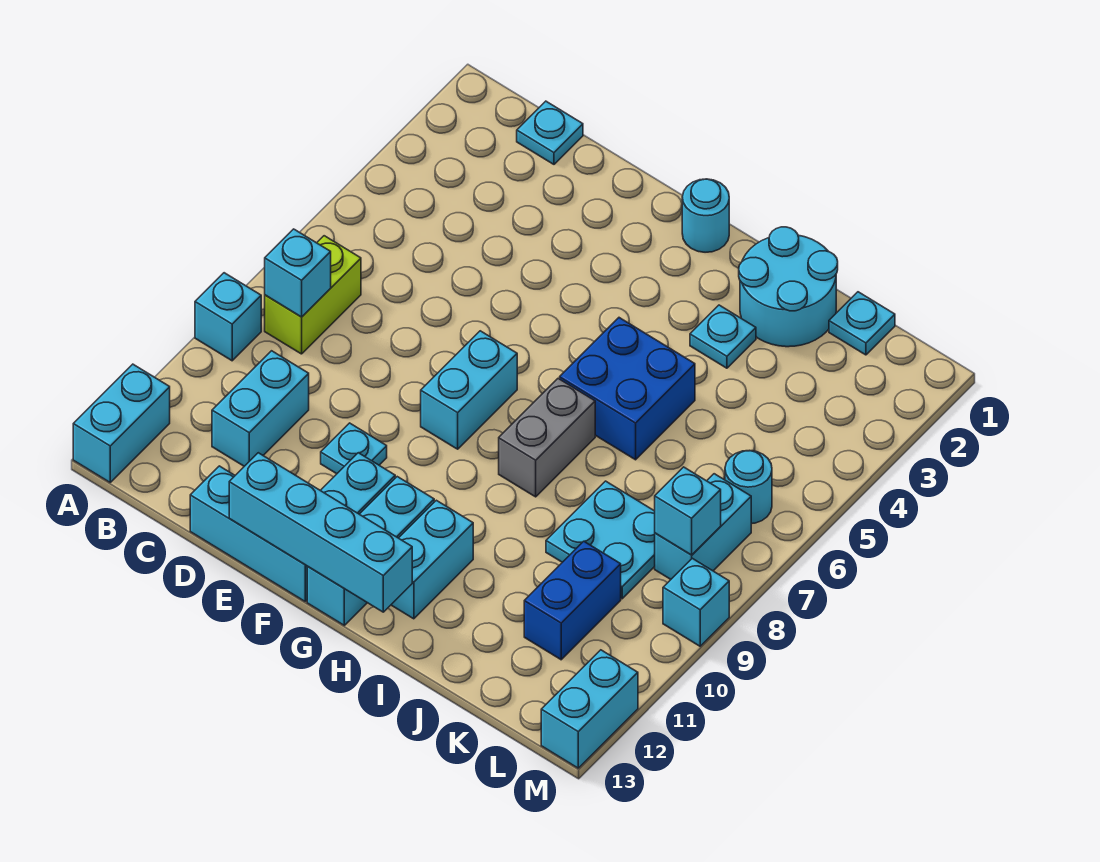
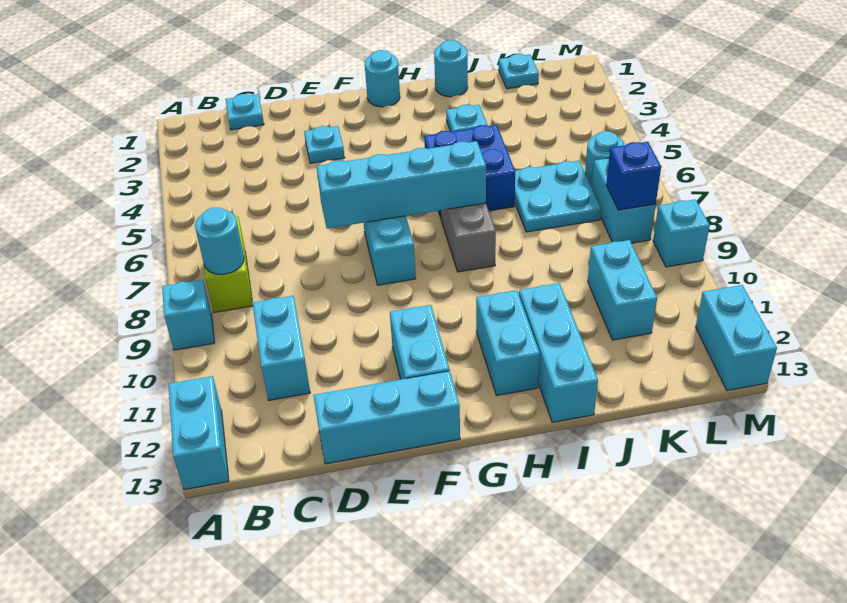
cyan 1x1 brick [265,229,331,317] -> cyan 1x1 round brick [195,208,244,274]
cyan 1x1 plate [321,423,387,474] -> cyan 1x1 plate moved to [304,126,345,163]
cyan 1x4 brick [229,453,412,612] -> cyan 1x4 brick moved to [316,141,486,228]
cyan 1x3 brick [307,477,434,625] -> cyan 1x3 brick moved to [519,283,598,422]
cyan 2x2 round brick [739,227,838,347] -> cyan 1x1 round brick [434,40,468,97]
cyan 2x2 plate [546,481,655,599] -> cyan 2x2 plate moved to [515,161,601,232]
blue 1x2 brick [524,541,621,660] -> cyan 1x2 brick [588,240,657,340]
cyan 1x1 brick [655,467,721,555] -> blue 1x1 brick [606,142,661,210]

